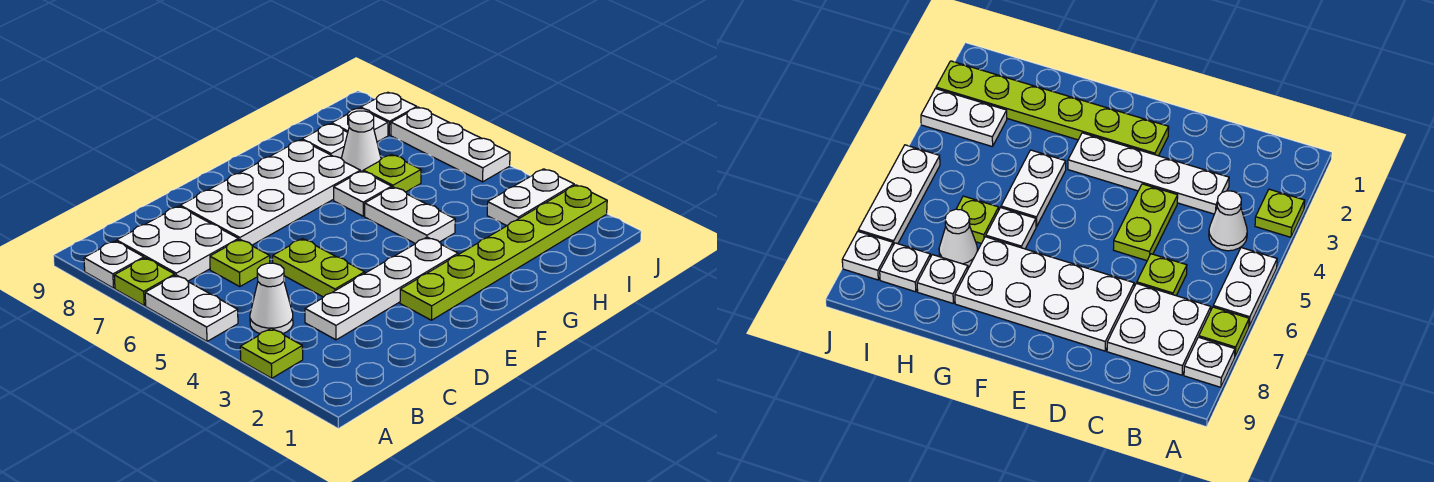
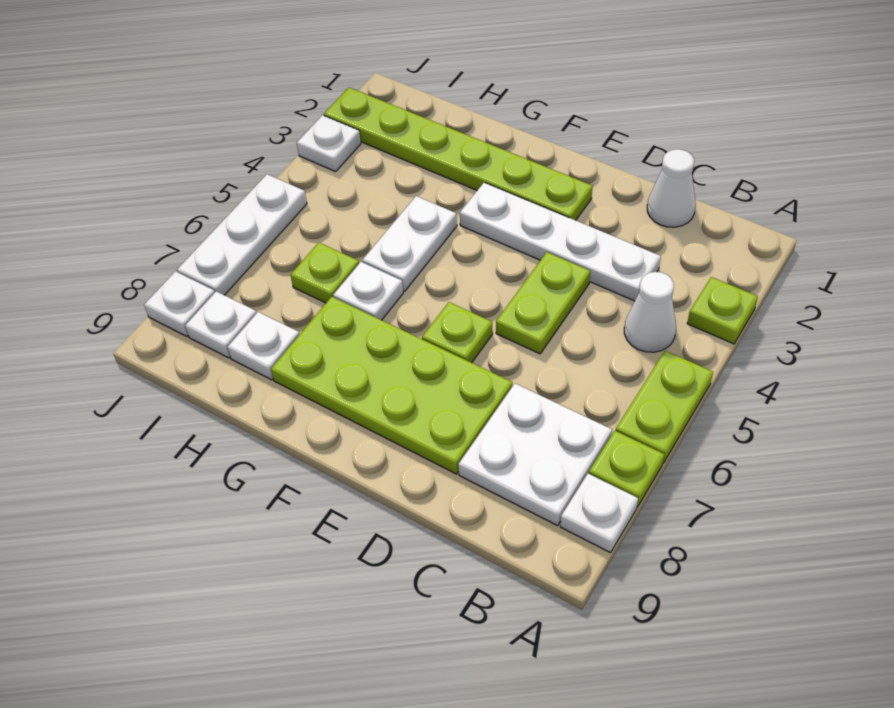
white 1x2 plate [145,275,238,341] -> lime 1x2 plate [616,351,713,463]
lime 1x1 plate [210,240,270,287] -> lime 1x1 plate moved to [422,302,493,363]
white 2x4 plate [180,140,360,245] -> lime 2x4 plate [271,297,512,474]
white 1x1 cone [341,111,381,172] -> white 1x1 cone moved to [647,149,696,227]
white 1x2 plate [487,169,574,226] -> white 1x1 plate [297,115,361,172]

